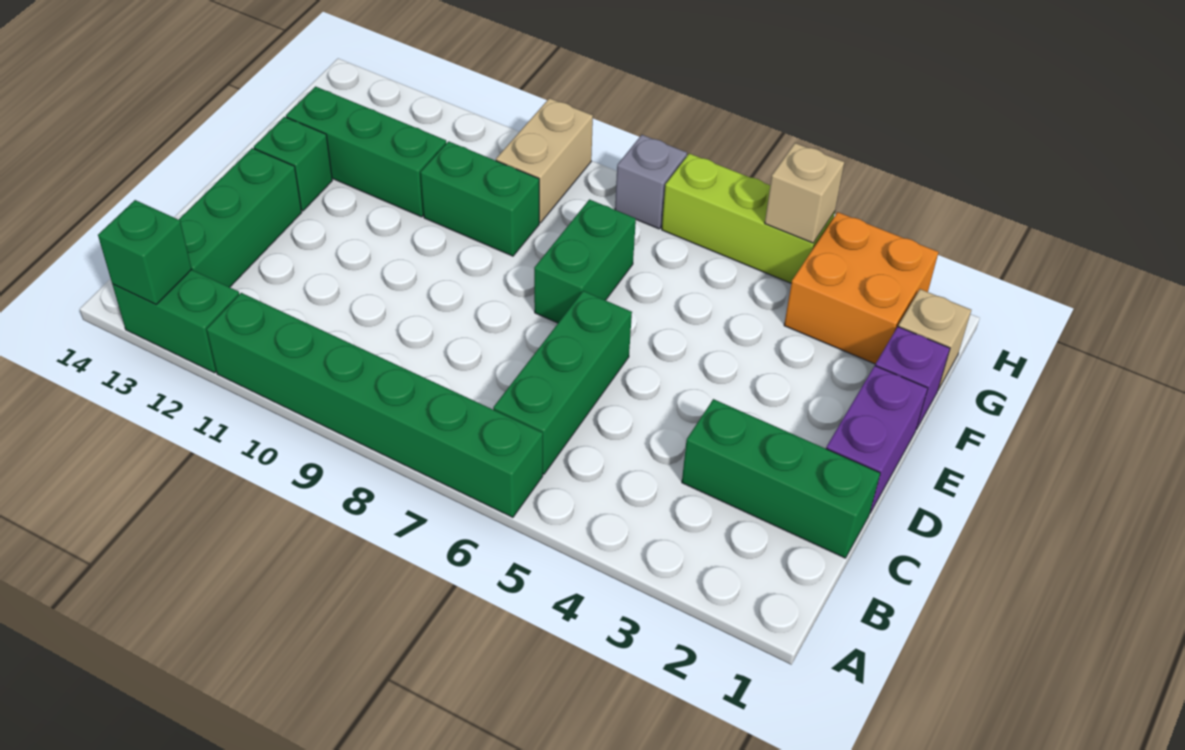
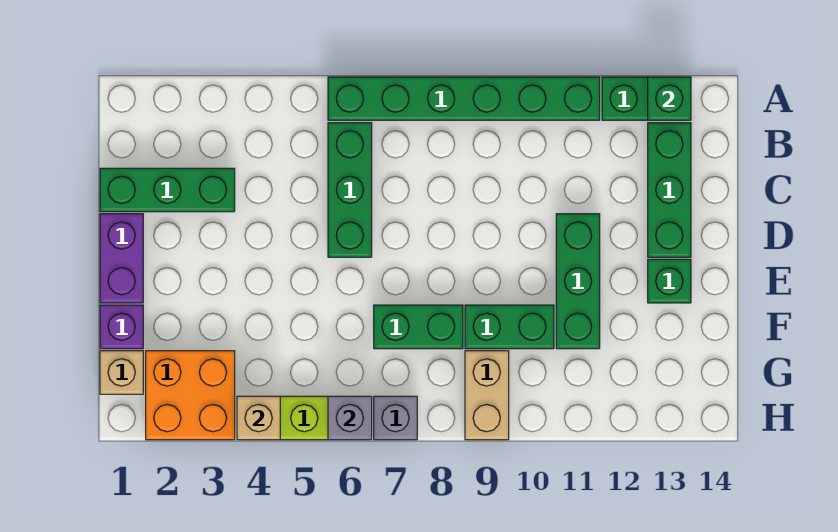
green 1x2 brick [534,199,636,323] -> green 1x2 brick turned to [374,305,463,349]
green 1x3 brick [286,87,446,217] -> green 1x3 brick turned to [556,214,600,349]
none -> grey 1x1 brick [328,396,372,440]

